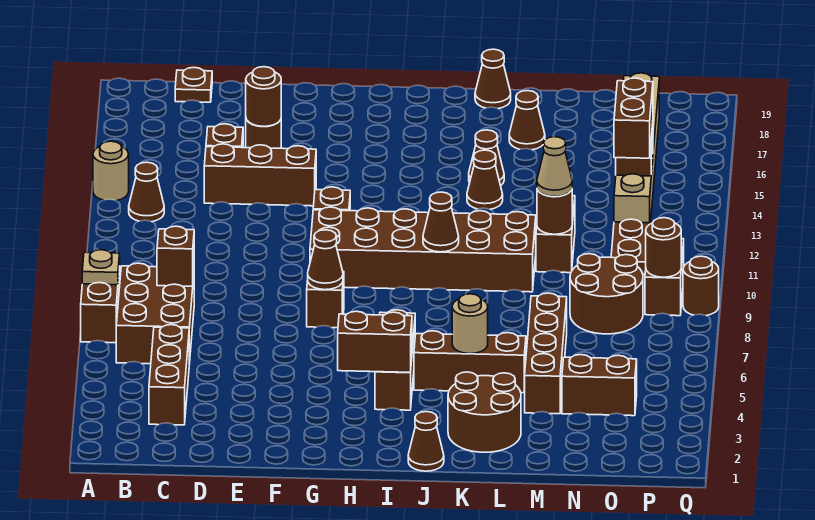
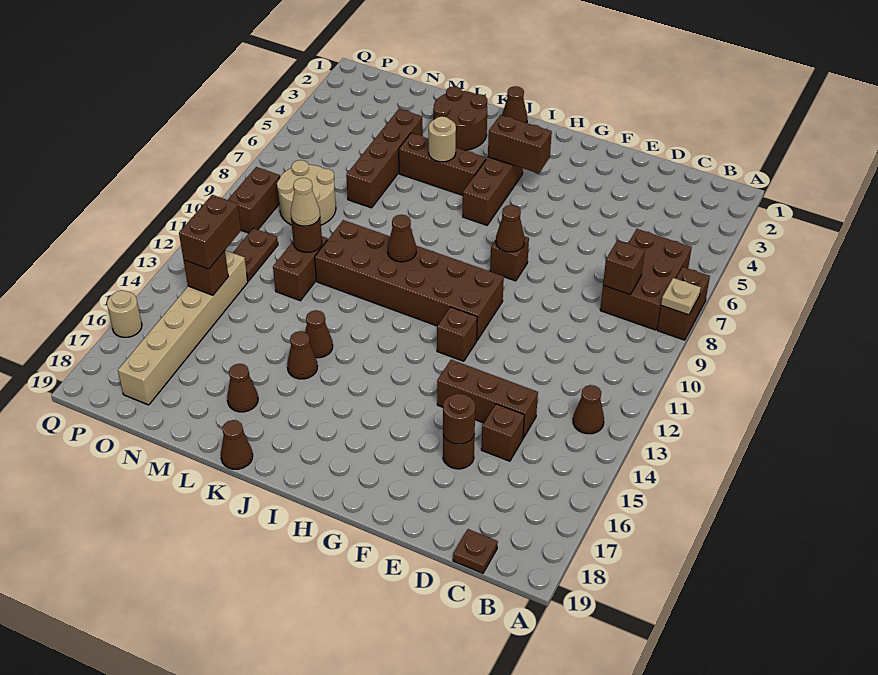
tan 1x1 round brick [93,141,129,201] -> tan 1x1 round brick moved to [107,290,142,337]
brown 1x3 brick [149,325,189,425] -> none
brown 1x2 brick [562,355,637,416] -> none
brown 2x2 round brick [570,254,643,334] -> tan 2x2 round brick [277,160,336,225]
brown 1x1 round brick [646,218,681,277] -> none
brown 1x1 round brick [683,256,719,316] -> none

